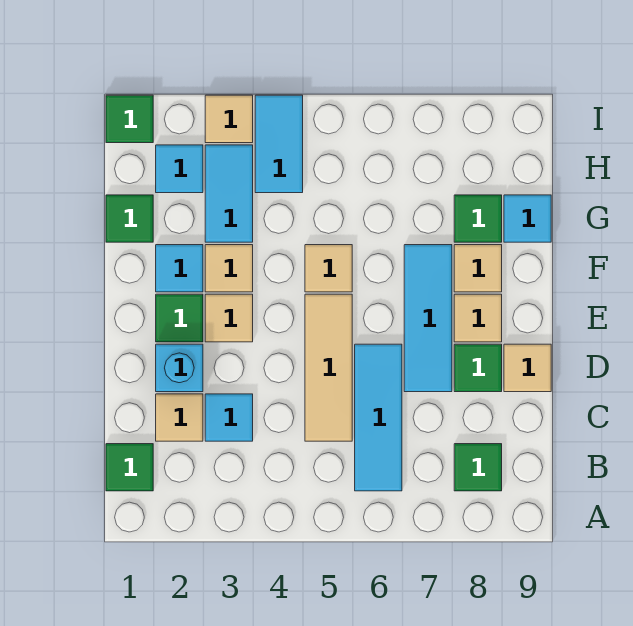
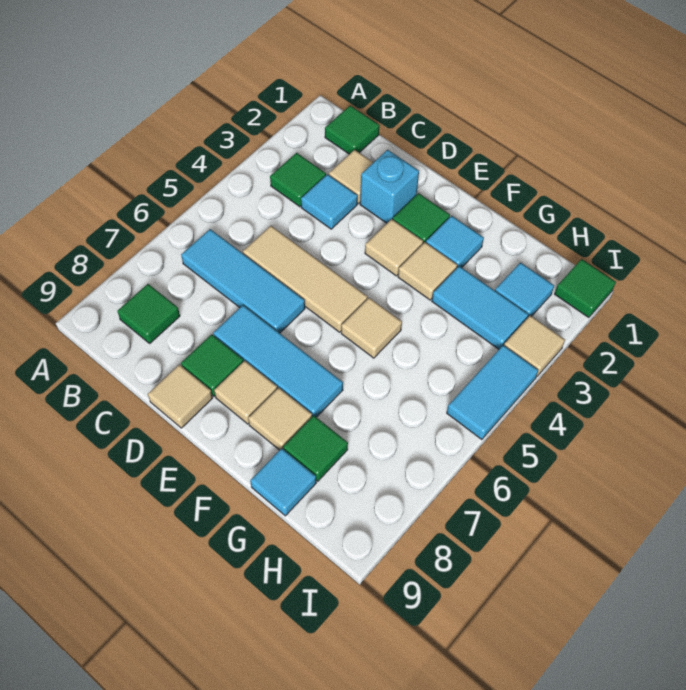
green 1x1 tile [106,195,153,242] -> green 1x1 tile moved to [270,153,326,207]
cyan 1x2 tile [255,95,303,193] -> cyan 1x2 tile turned to [447,345,538,440]

